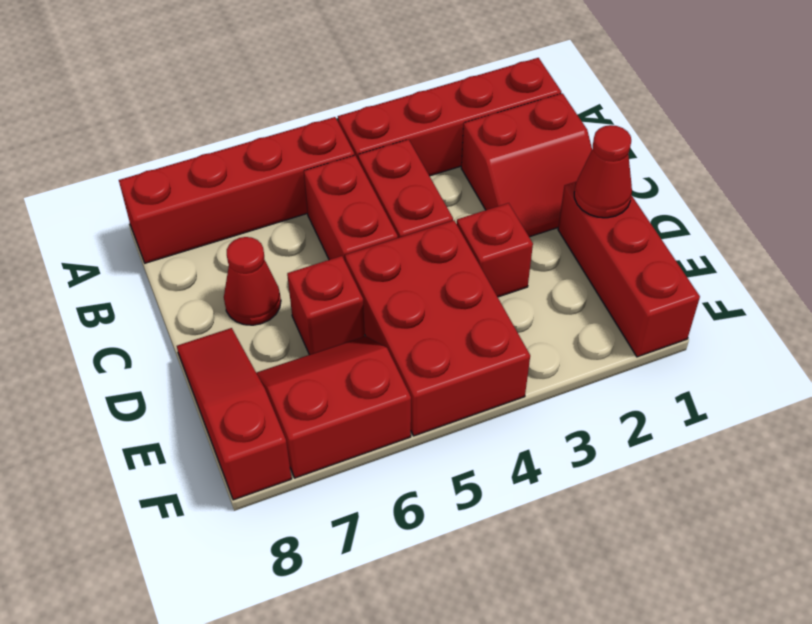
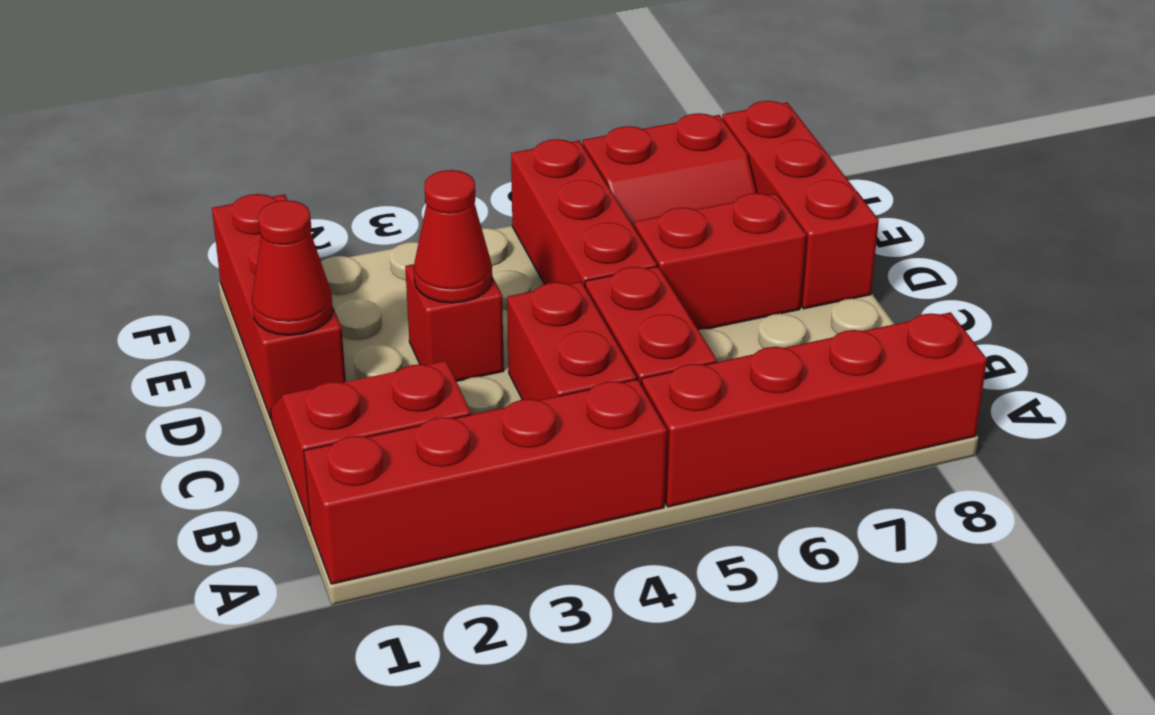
red 1x1 cone [224,237,281,325] -> red 1x1 cone moved to [414,170,492,303]
red 2x3 brick [345,220,530,436] -> red 1x3 brick [511,139,657,287]
red 1x1 brick [287,256,365,355] -> red 1x2 brick [634,193,806,330]
red 1x3 slope [177,328,292,500] -> red 1x3 brick [722,101,879,309]

